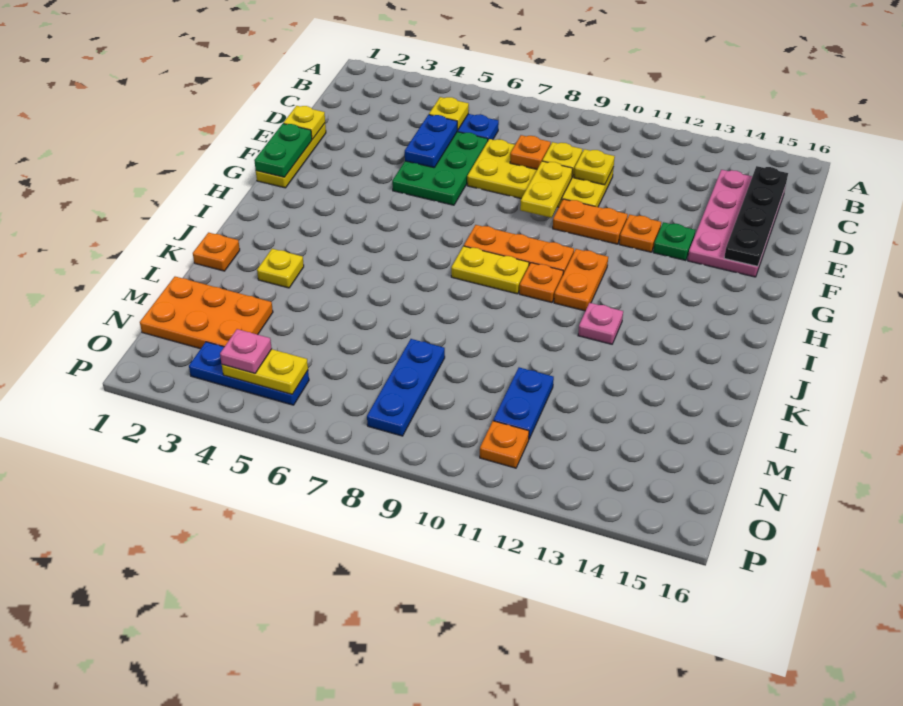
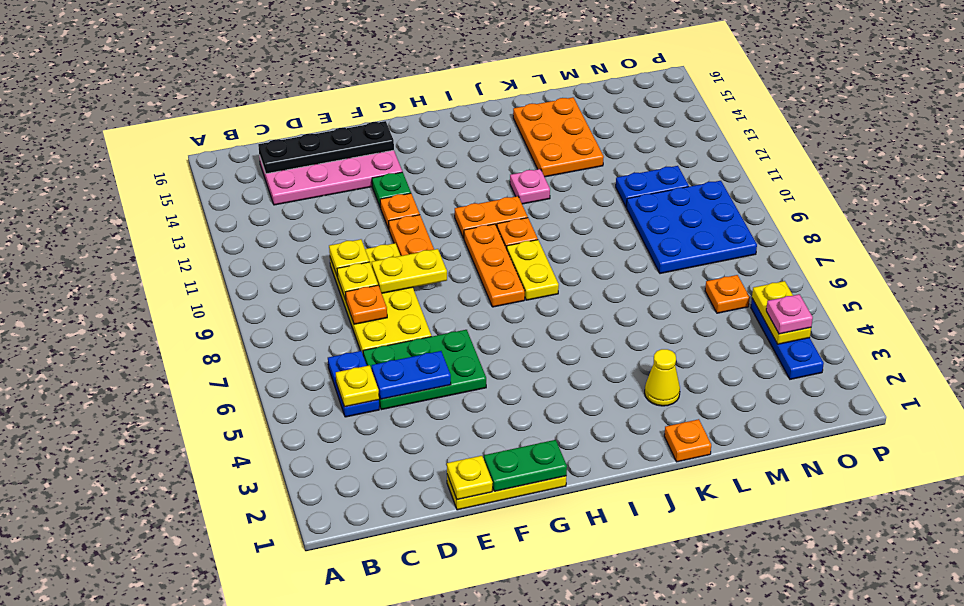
yellow 1x1 plate [257,249,304,288] -> yellow 1x1 cone [645,349,680,406]
orange 2x3 plate [140,277,273,349] -> orange 2x3 plate moved to [513,97,604,177]
blue 1x3 plate [367,339,445,436] -> blue 3x3 plate [626,181,757,274]
orange 1x1 plate [480,421,529,468] -> orange 1x1 plate moved to [705,275,750,313]

